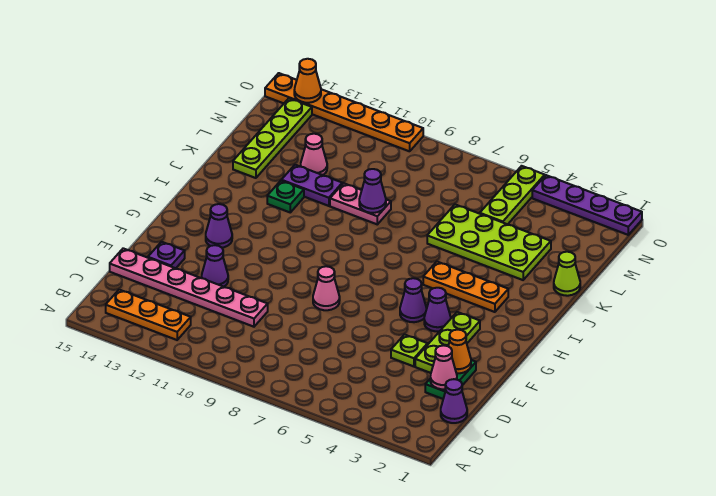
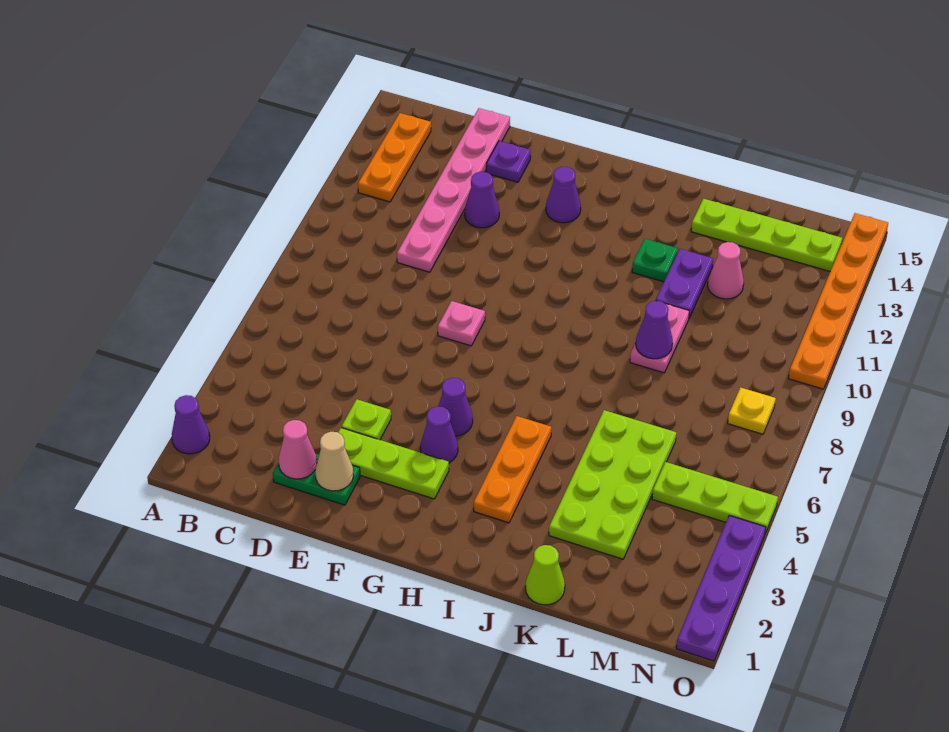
purple 1x1 cone [441,379,467,423] -> purple 1x1 cone moved to [172,395,210,454]
orange 1x1 cone [448,330,471,373] -> tan 1x1 cone [315,432,354,491]
pink 1x1 cone [313,266,340,310] -> pink 1x1 plate [438,301,485,346]
none -> yellow 1x1 plate [728,387,776,434]
orange 1x1 cone [294,59,321,103] -> none

